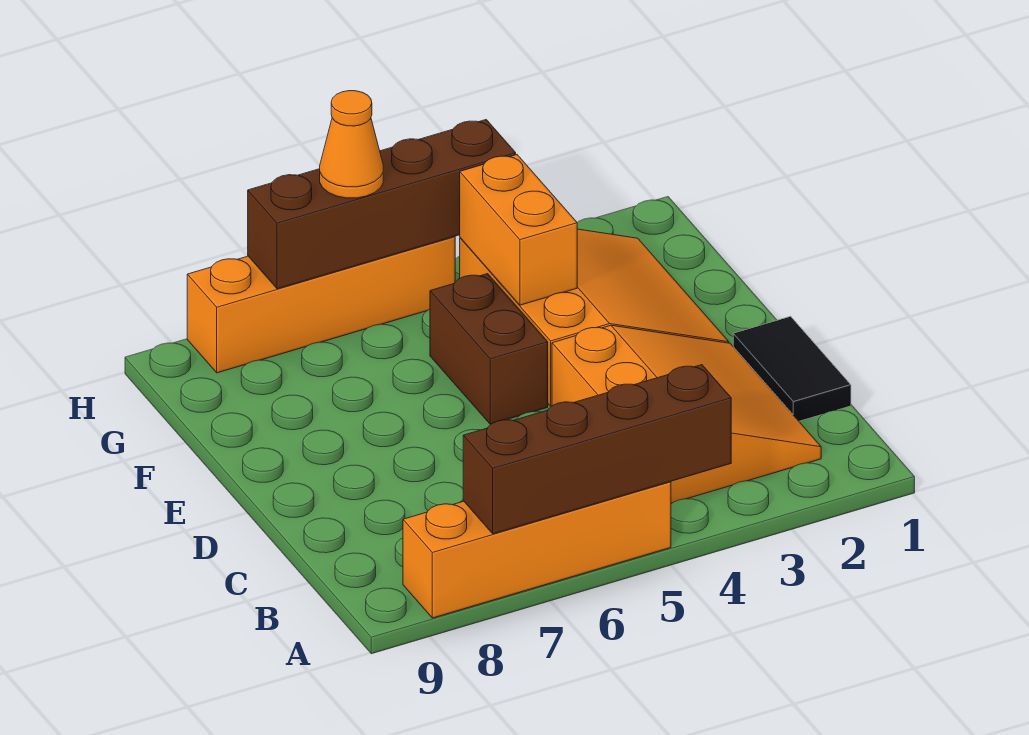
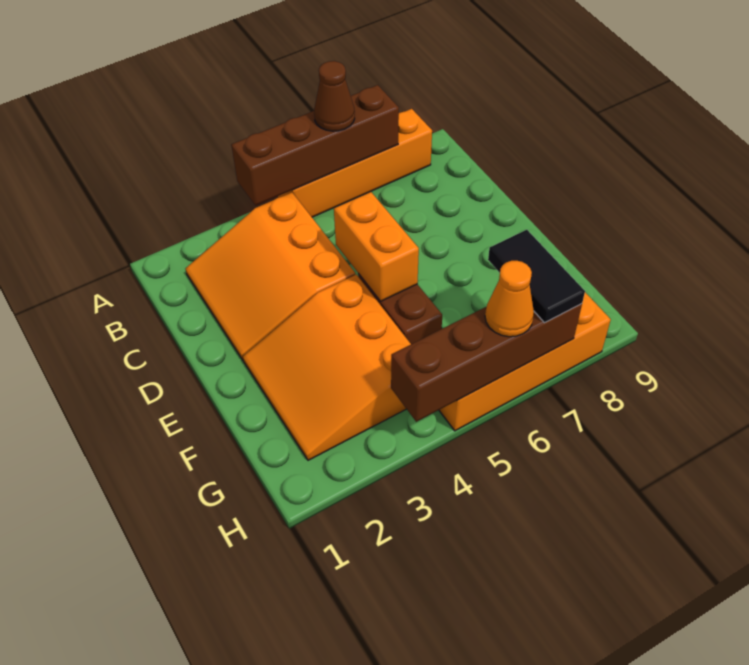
none -> brown 1x1 cone [314,61,355,131]
black 1x2 tile [733,316,851,421] -> black 1x2 tile moved to [488,230,585,323]
orange 1x2 brick [460,155,577,305] -> orange 1x2 brick moved to [334,192,419,301]

